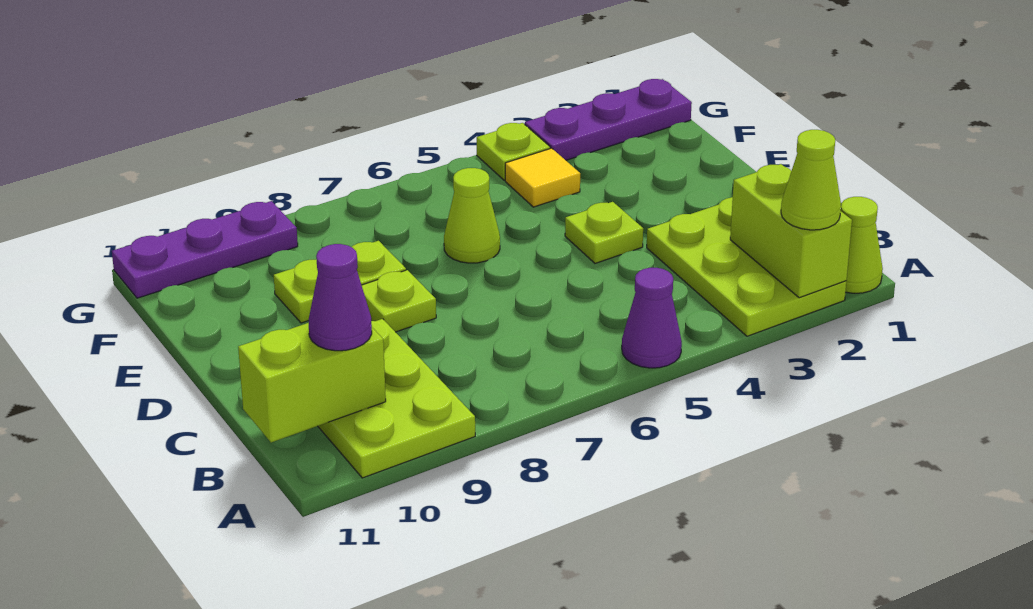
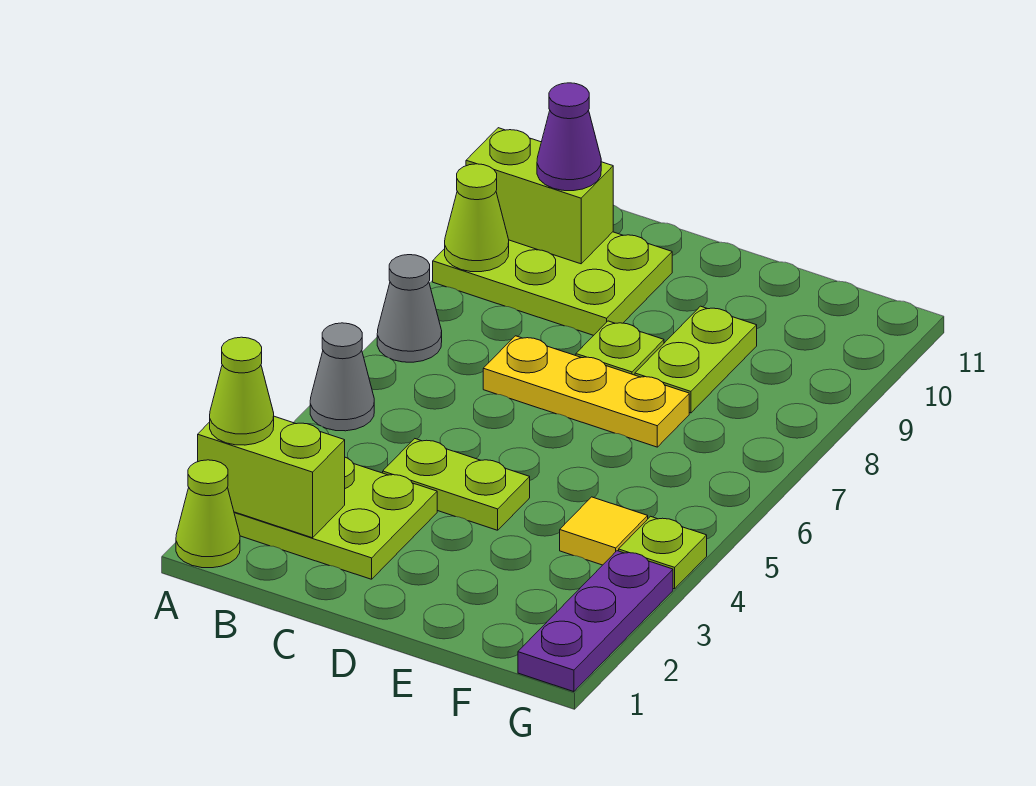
purple 1x1 cone [622,268,682,368] -> grey 1x1 cone [310,323,374,431]
none -> grey 1x1 cone [377,255,442,362]
lime 1x2 brick [238,323,386,442] -> lime 1x2 brick turned to [466,128,613,264]
none -> yellow 1x3 plate [483,336,689,447]
lime 1x1 plate [565,202,643,263] -> lime 1x2 plate [383,439,530,530]
lime 1x1 cone [444,168,500,263] -> lime 1x1 cone moved to [445,164,509,272]
purple 1x3 plate [112,201,298,298] -> none

